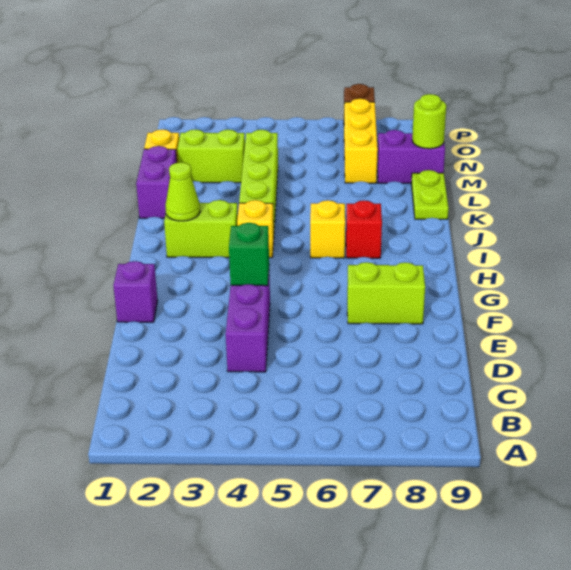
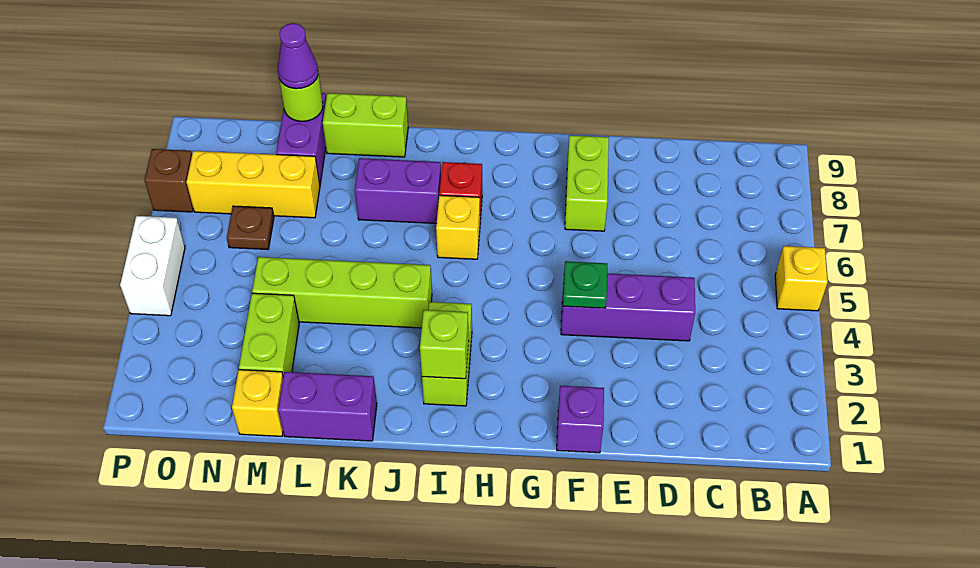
green 1x1 brick [229,223,269,286] -> green 1x1 plate [563,261,607,308]
lime 1x1 cone [165,162,200,221] -> lime 1x1 brick [420,310,469,379]
yellow 1x1 brick [237,200,274,258] -> yellow 1x1 brick moved to [775,246,828,311]
none -> purple 1x2 brick [355,158,441,223]
lime 1x2 plate [411,170,449,219] -> lime 1x2 brick [323,93,408,157]
none -> purple 1x1 cone [278,23,318,89]
none -> brown 1x1 plate [227,206,274,249]
none -> white 1x2 brick [120,216,185,316]

